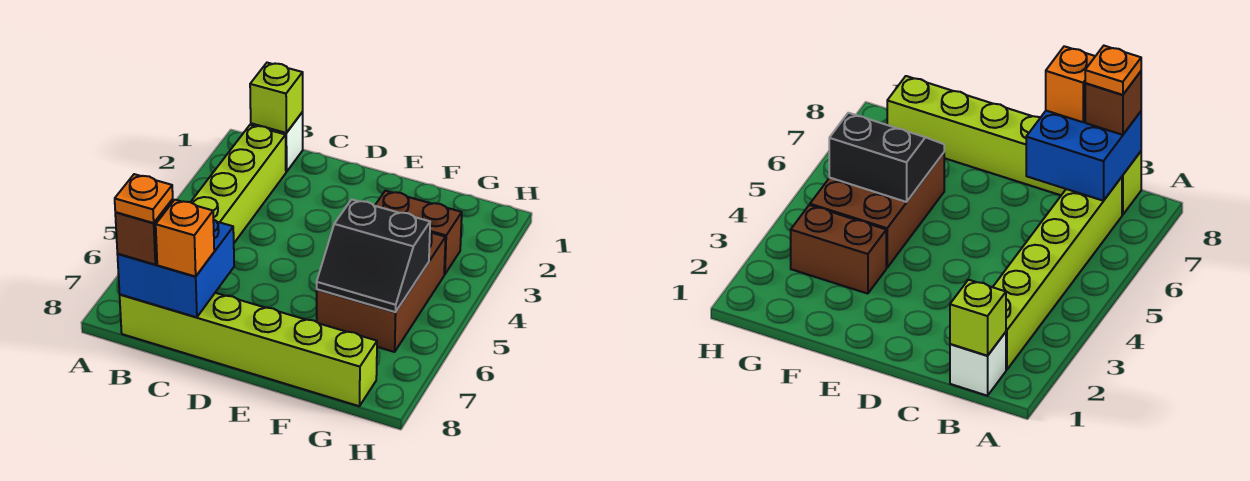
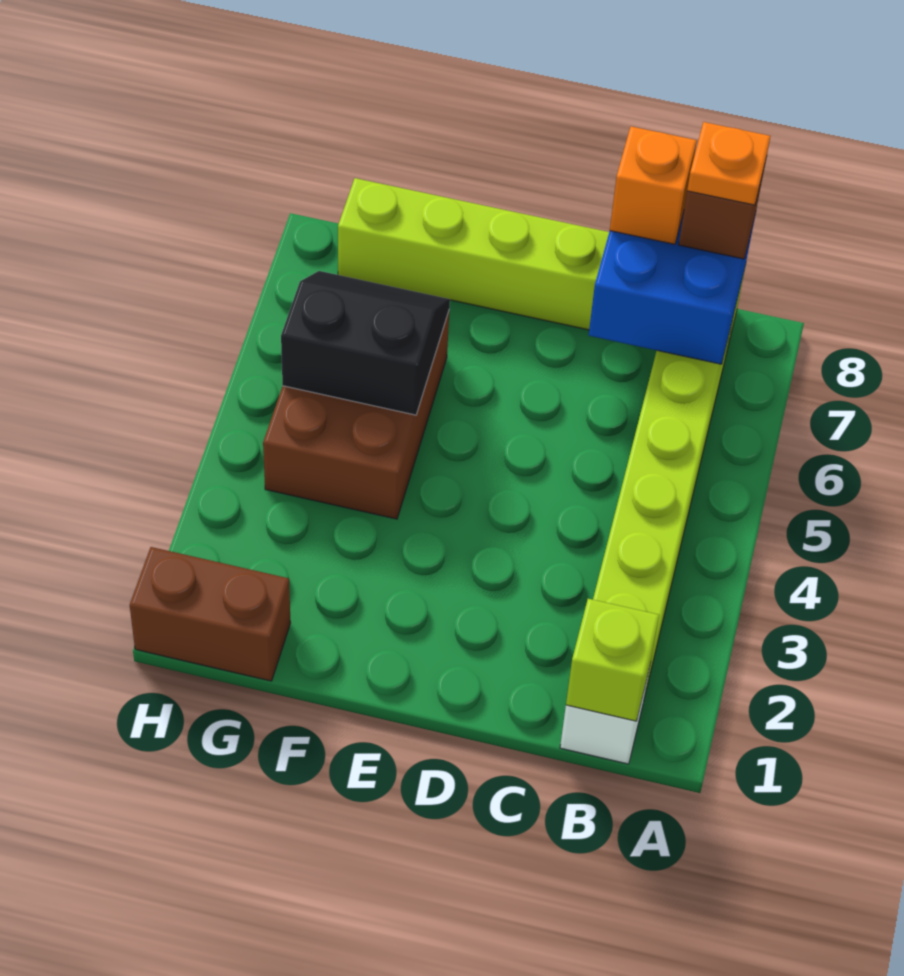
brown 1x2 brick [375,191,462,274] -> brown 1x2 brick moved to [130,547,291,681]

